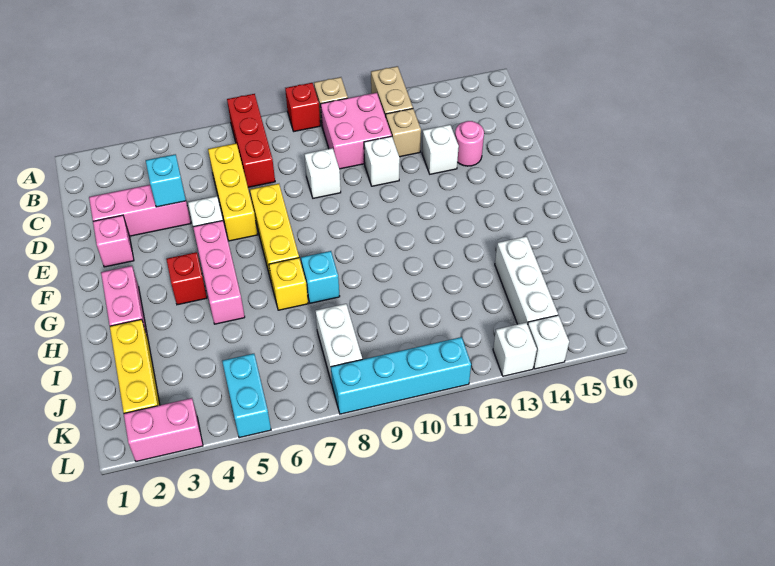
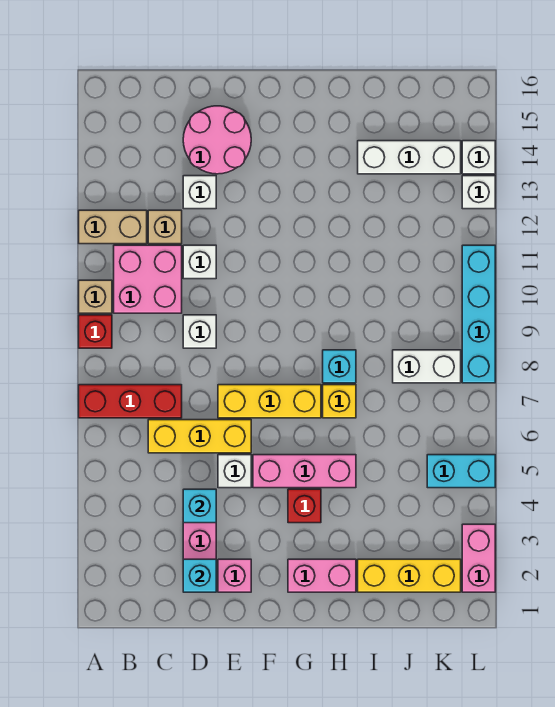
none -> cyan 1x1 brick [183,559,216,592]
pink 1x1 round brick [455,121,484,166] -> pink 2x2 round brick [183,106,251,174]

